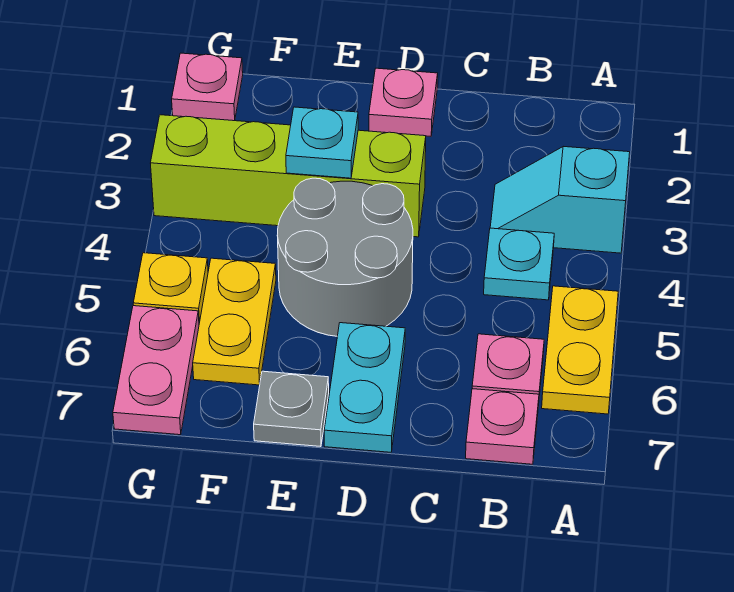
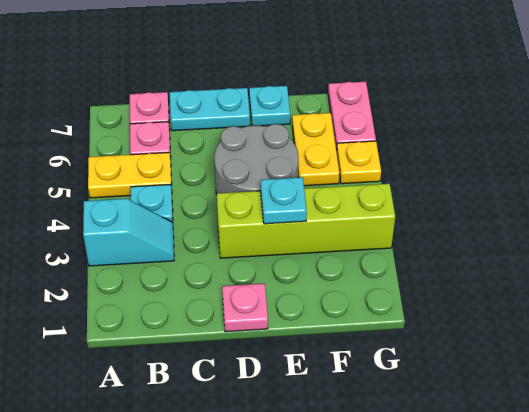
yellow 1x2 plate [542,286,618,414] -> yellow 1x2 plate turned to [88,153,172,198]
cyan 1x2 plate [324,323,405,452] -> cyan 1x2 plate turned to [170,88,250,131]
grey 1x1 plate [254,371,329,447] -> cyan 1x1 plate [249,86,290,126]
pink 1x1 plate [172,53,243,121] -> none

